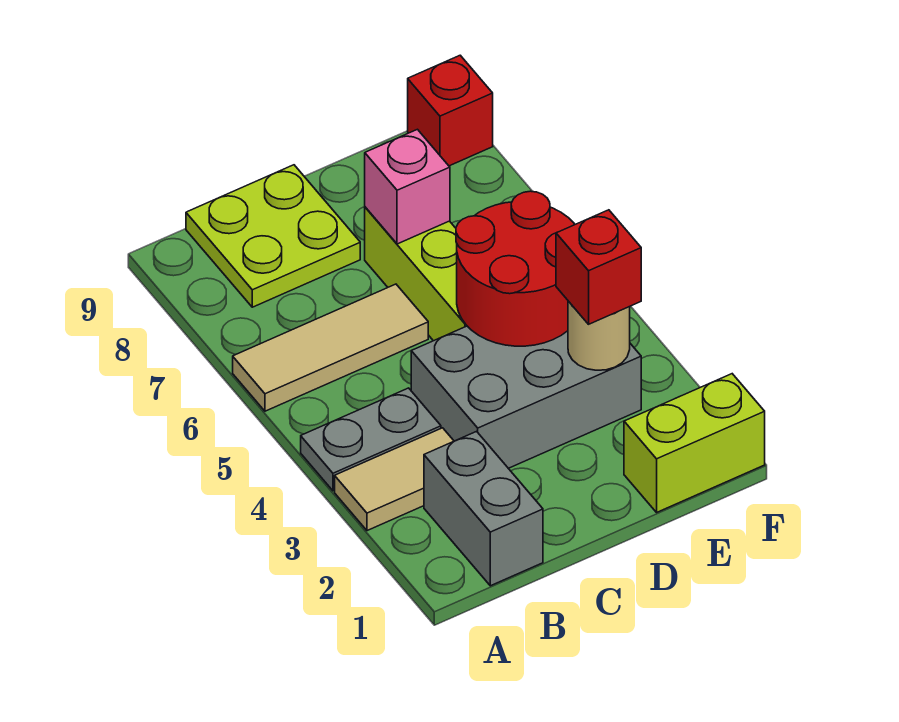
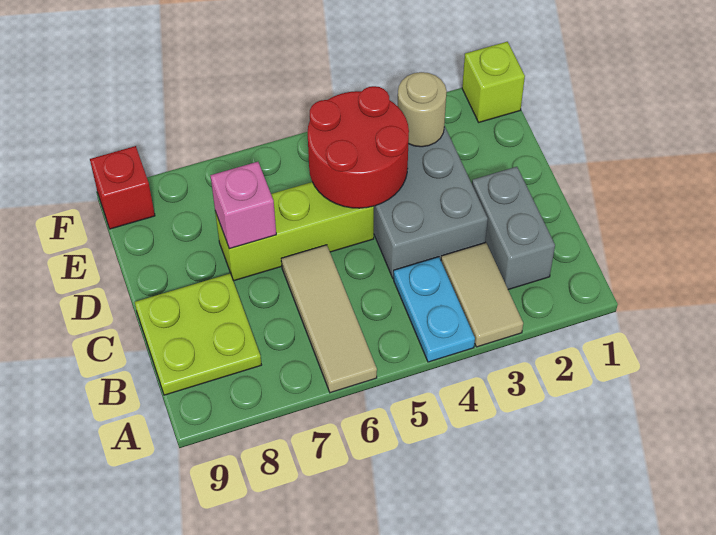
grey 1x2 plate [301,388,441,491] -> cyan 1x2 plate [394,257,475,362]
grey 1x2 brick [424,432,543,586] -> grey 1x2 brick turned to [472,167,555,290]
lime 1x2 brick [624,374,765,512] -> lime 1x1 brick [462,42,525,122]
red 1x1 brick [556,210,641,324] -> none

